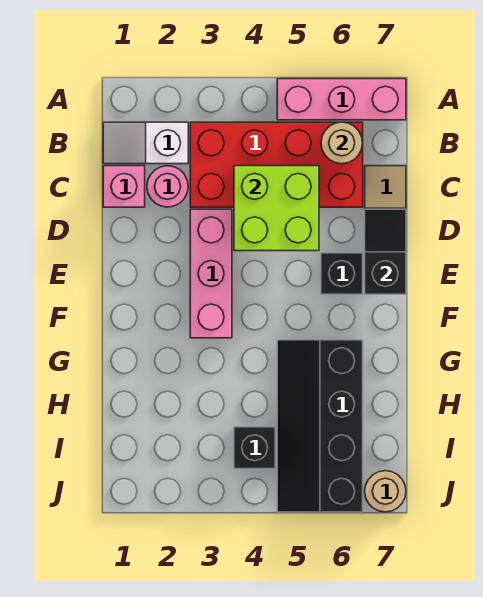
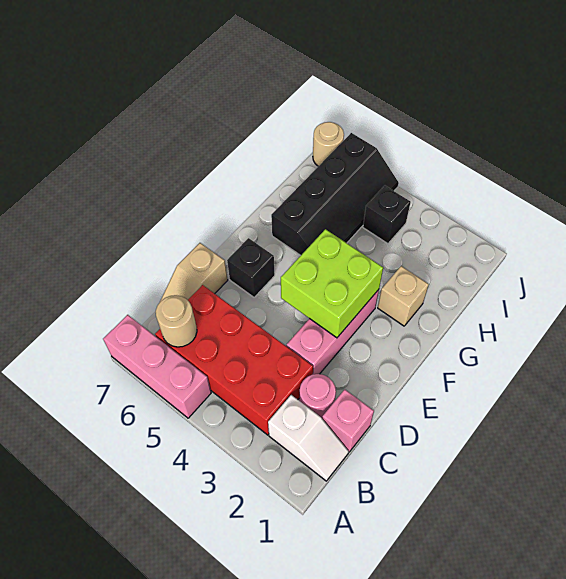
lime 2x2 brick [234,166,319,251] -> lime 2x2 brick moved to [281,229,383,338]
black 1x2 slope [365,209,406,294] -> none
none -> tan 1x1 brick [378,266,429,326]

